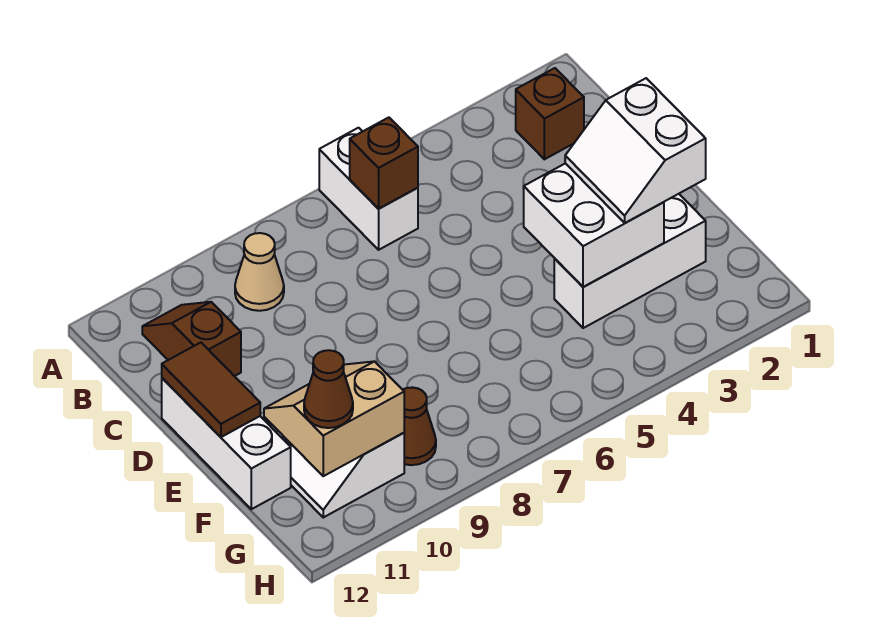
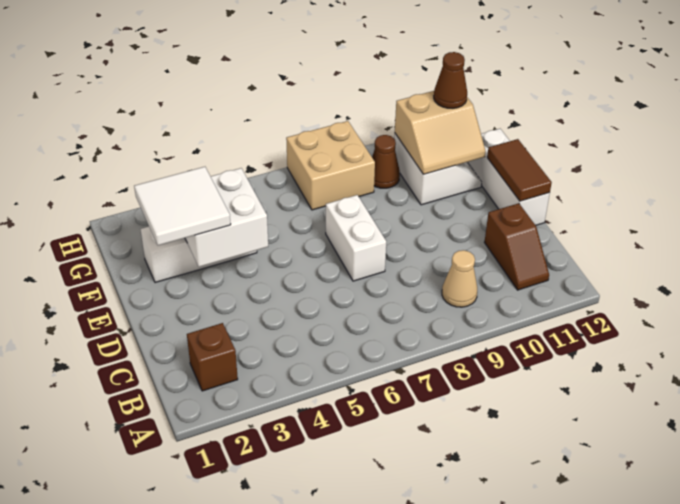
white 1x2 brick [319,128,418,250] -> white 1x2 brick moved to [326,195,386,281]
brown 1x1 brick [350,117,418,209] -> none
white 2x2 slope [565,78,706,223] -> white 2x2 tile [134,167,231,245]
none -> tan 2x2 brick [286,121,375,210]

